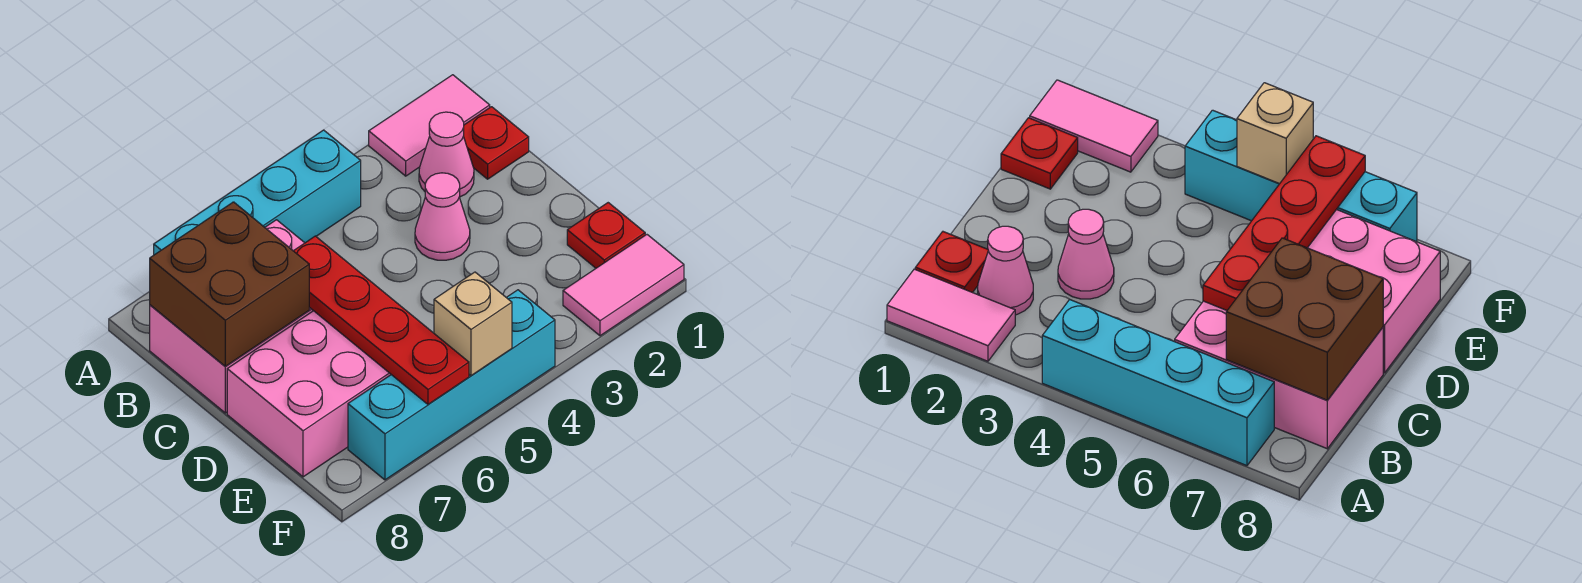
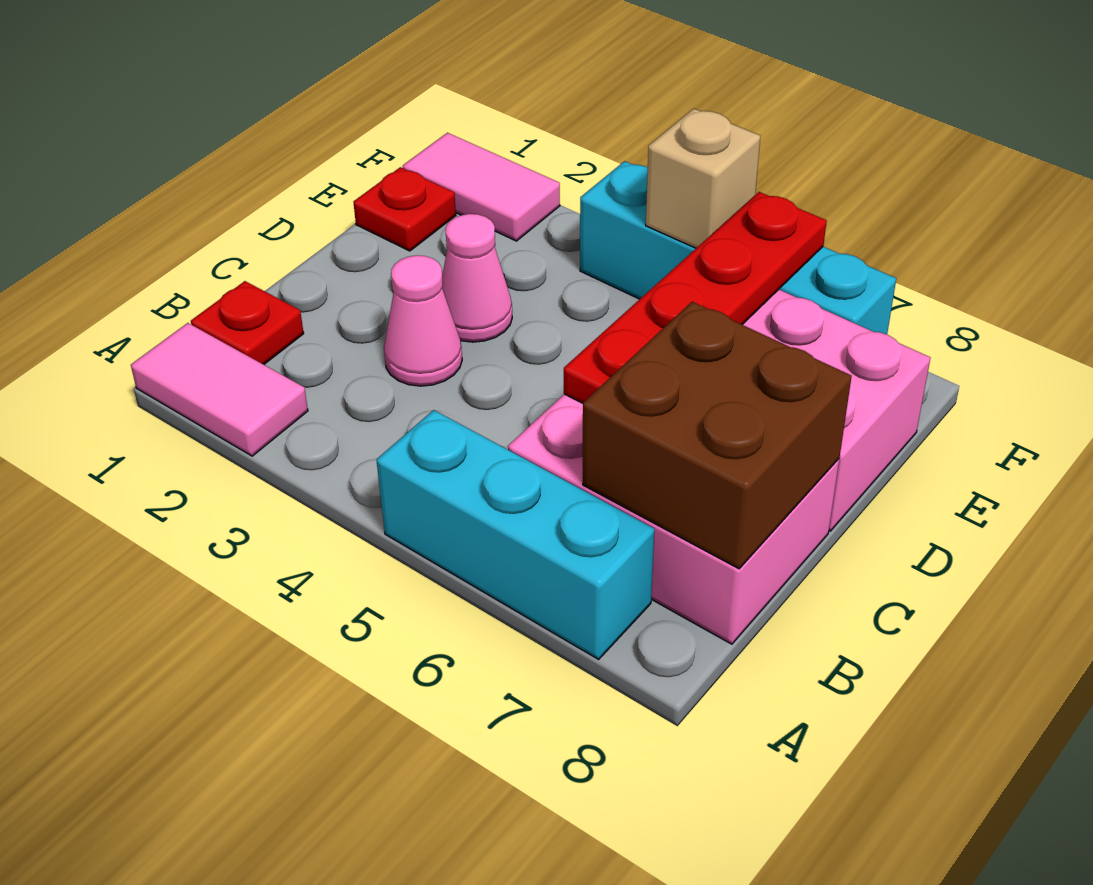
cyan 1x4 brick [154,130,361,255] -> cyan 1x3 brick [377,410,654,659]
pink 1x1 cone [419,112,474,197] -> pink 1x1 cone moved to [442,214,512,342]

